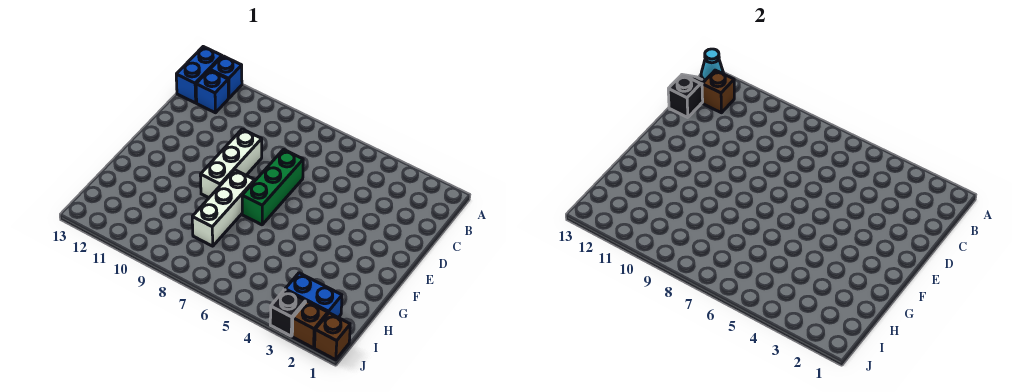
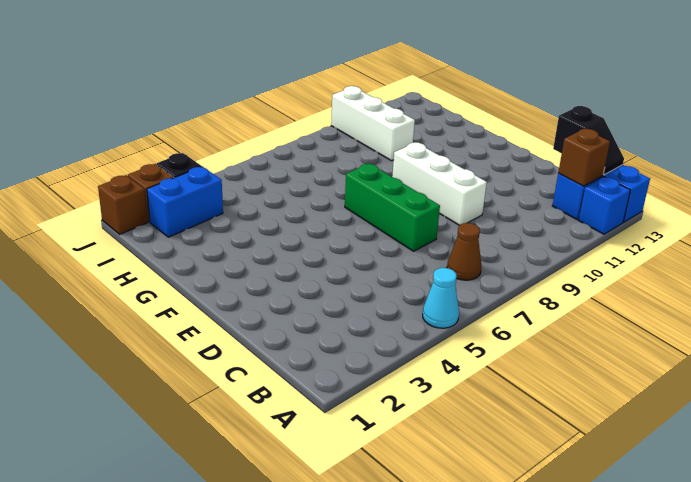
cyan 1x1 cone [701,49,724,81] -> cyan 1x1 cone moved to [423,268,459,328]
none -> brown 1x1 cone [447,223,482,280]
white 1x3 brick [192,170,255,246] -> white 1x3 brick moved to [331,86,415,161]

